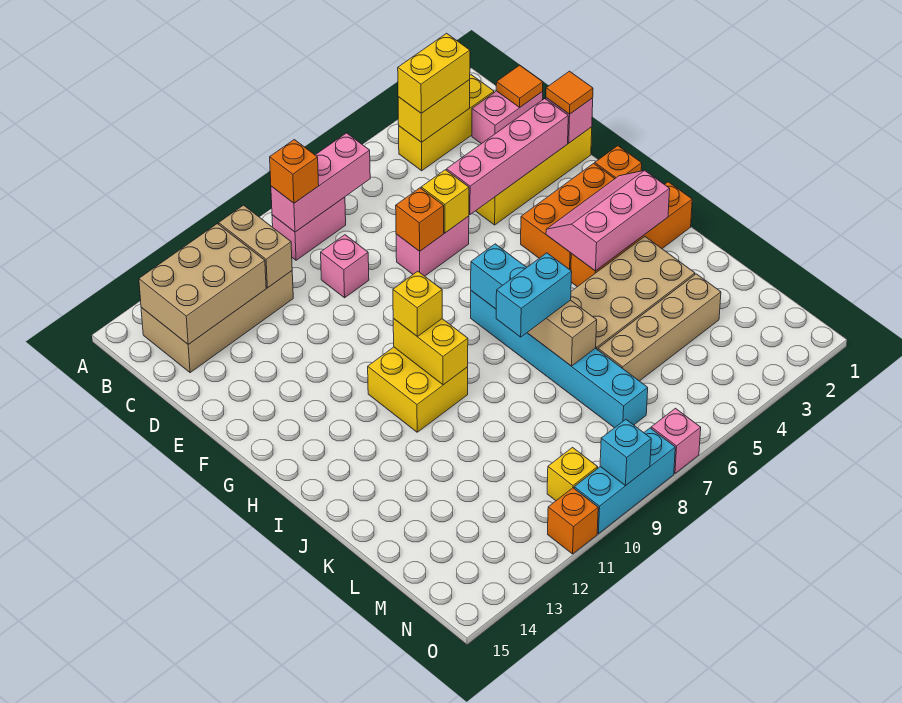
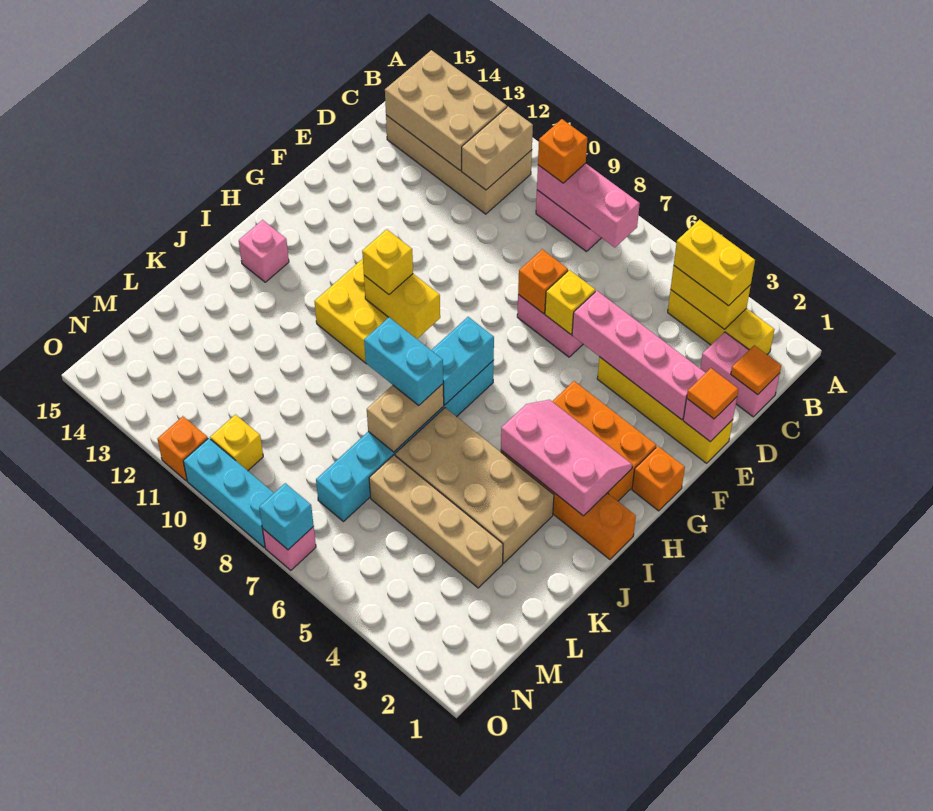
pink 1x1 brick [321,235,369,298] -> pink 1x1 brick moved to [239,220,289,282]
yellow 1x2 brick [393,319,468,385] -> yellow 1x2 brick turned to [364,274,440,339]
cyan 1x1 brick [600,419,651,485] -> cyan 1x1 brick moved to [259,483,314,550]

